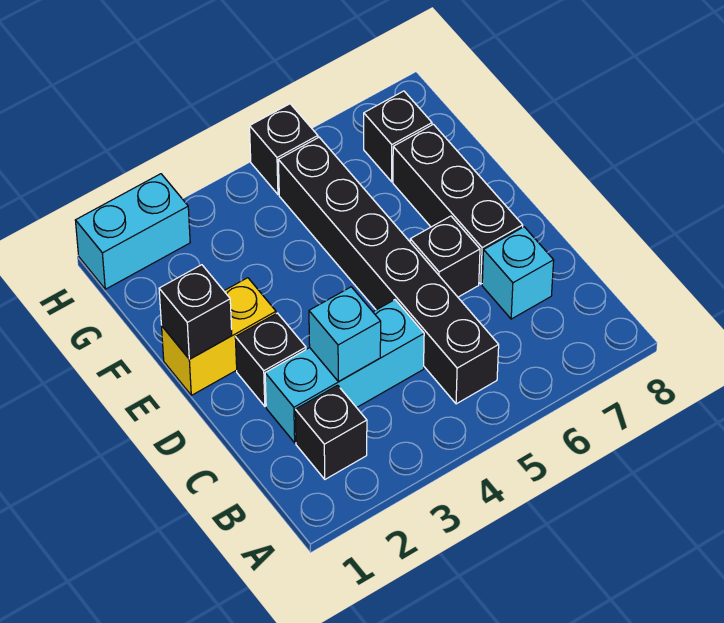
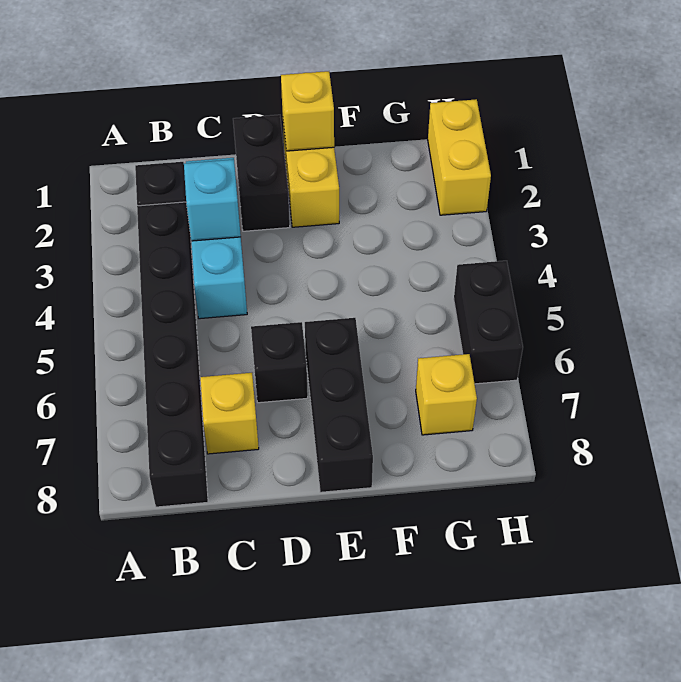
black 1x6 brick [278,137,499,404] -> black 1x6 brick turned to [137,202,208,507]
cyan 1x1 brick [482,227,554,319] -> yellow 1x1 brick [200,373,259,454]
black 1x1 brick [235,313,306,406] -> black 1x2 brick [233,115,290,231]
black 1x3 brick [393,124,523,284] -> black 1x3 brick turned to [305,318,373,492]
black 1x1 brick [159,265,232,359] -> yellow 1x1 brick [281,71,334,151]
black 1x1 brick [364,91,432,182] -> yellow 1x1 brick [416,354,477,435]
cyan 1x2 brick [75,174,190,289] -> yellow 1x2 brick [428,99,491,215]
black 1x1 brick [250,104,318,194] -> black 1x2 brick [454,261,523,384]

